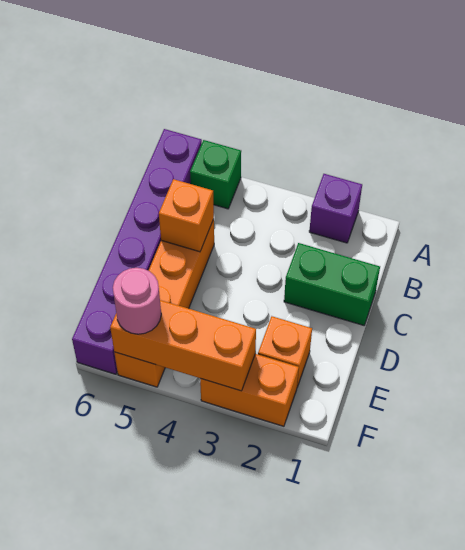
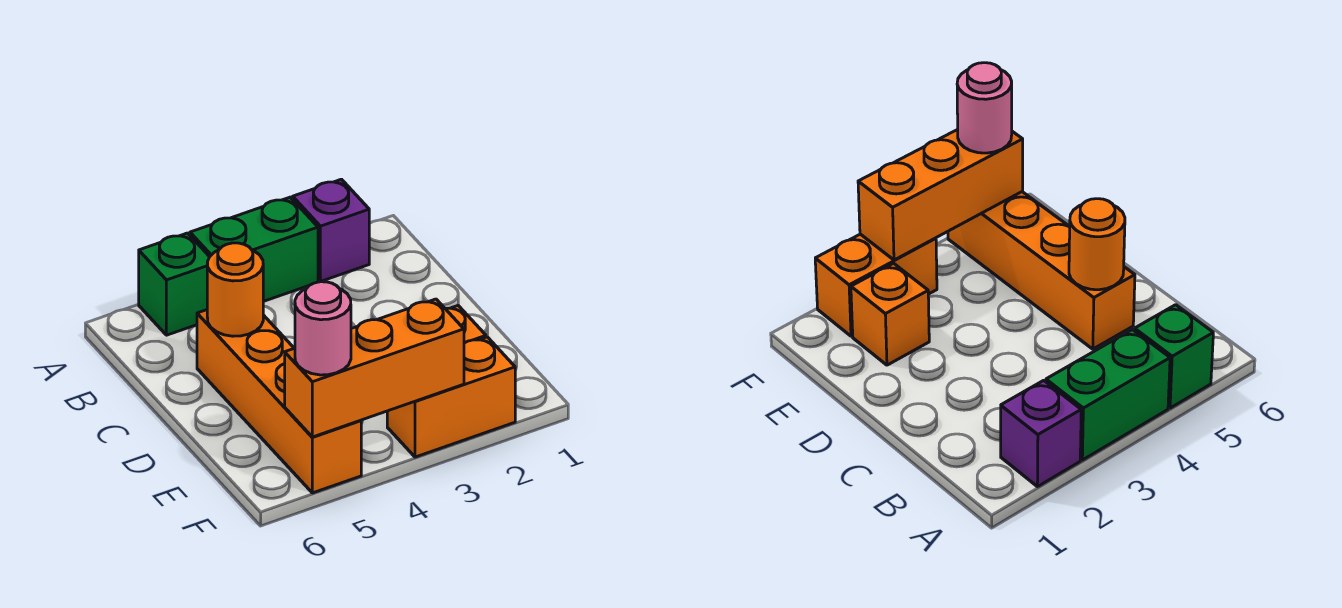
purple 1x6 brick [72,129,202,374] -> none
green 1x2 brick [284,243,380,325] -> green 1x2 brick moved to [190,197,318,302]
orange 1x1 brick [159,179,214,252] -> orange 1x1 round brick [207,243,263,336]

